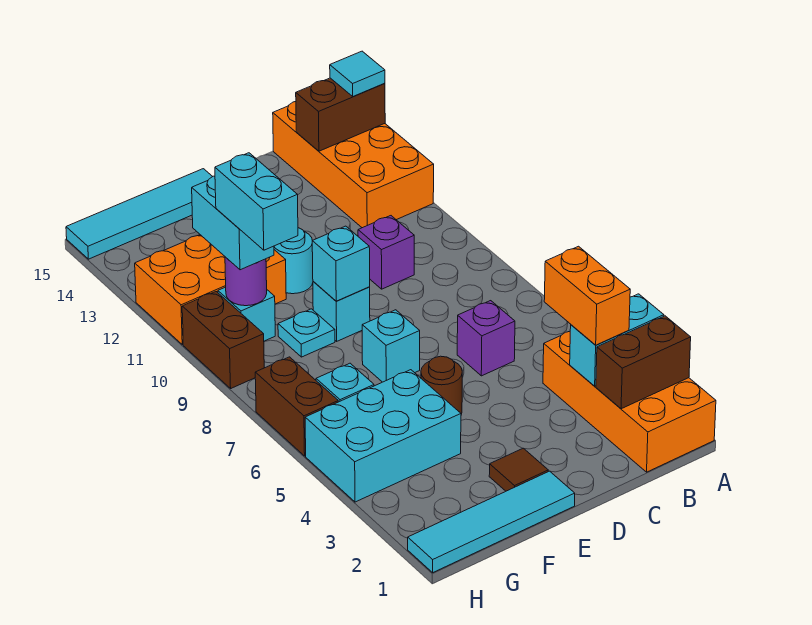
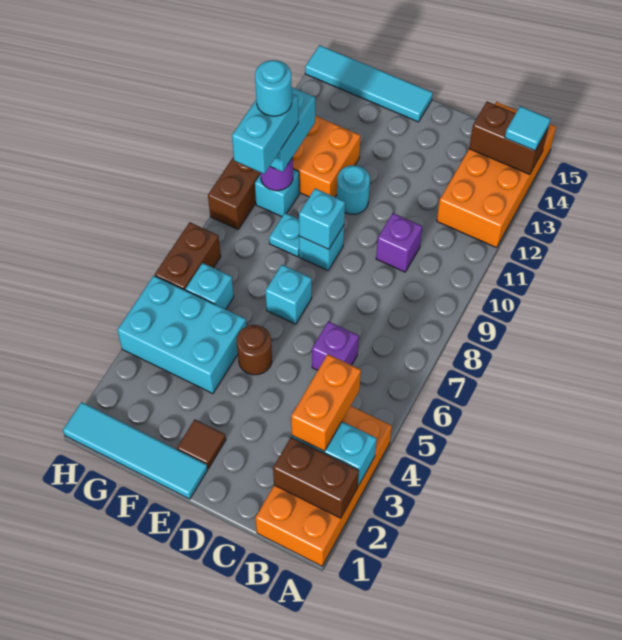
none -> cyan 1x1 round brick [255,60,292,116]

